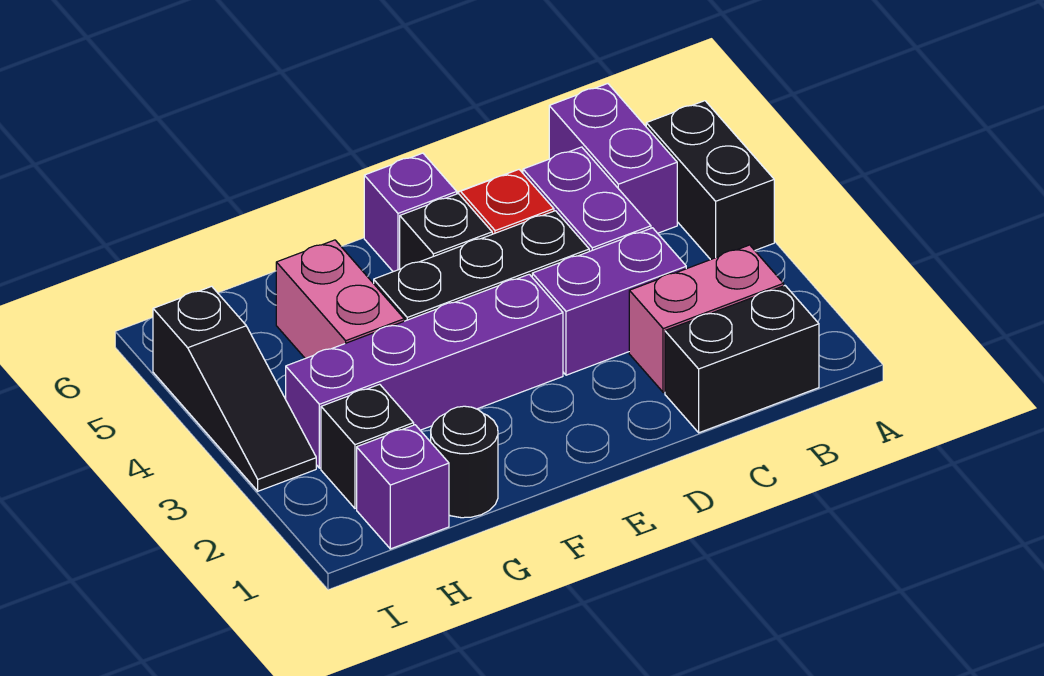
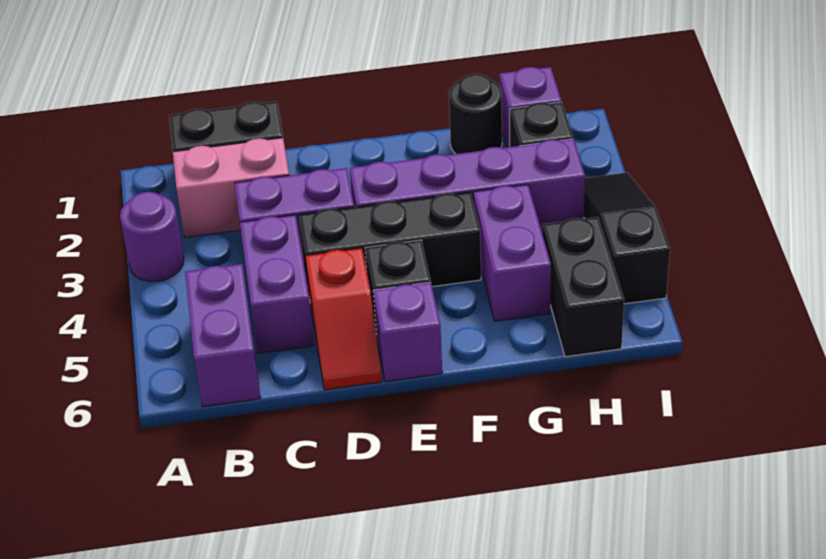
none -> purple 1x1 round brick [120,192,184,282]
black 1x2 brick [646,101,774,260] -> black 1x2 brick moved to [542,217,624,357]
pink 1x2 brick [276,240,404,359] -> purple 1x2 brick [473,185,551,321]

